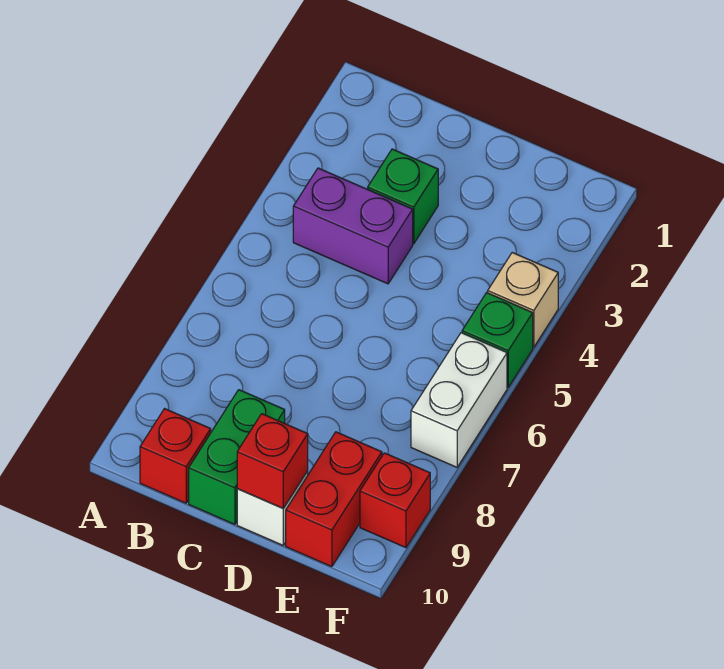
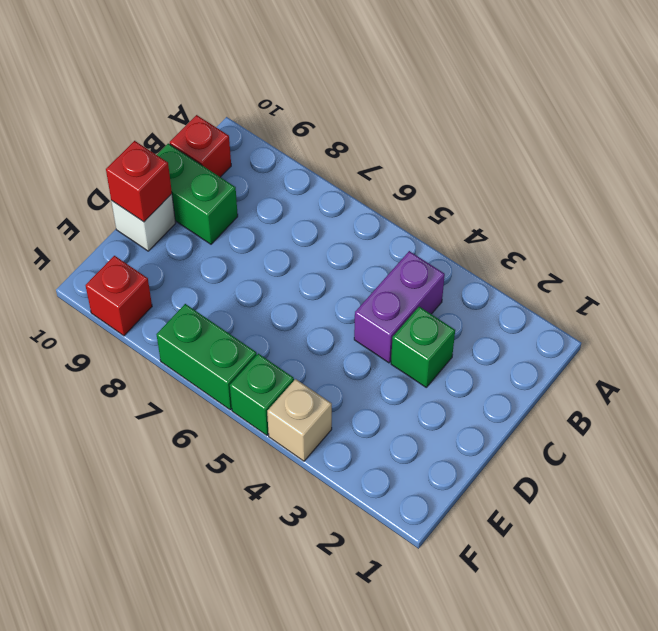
red 1x2 brick [286,432,382,567] -> none
white 1x2 brick [411,333,507,467] -> green 1x2 brick [157,304,257,410]

